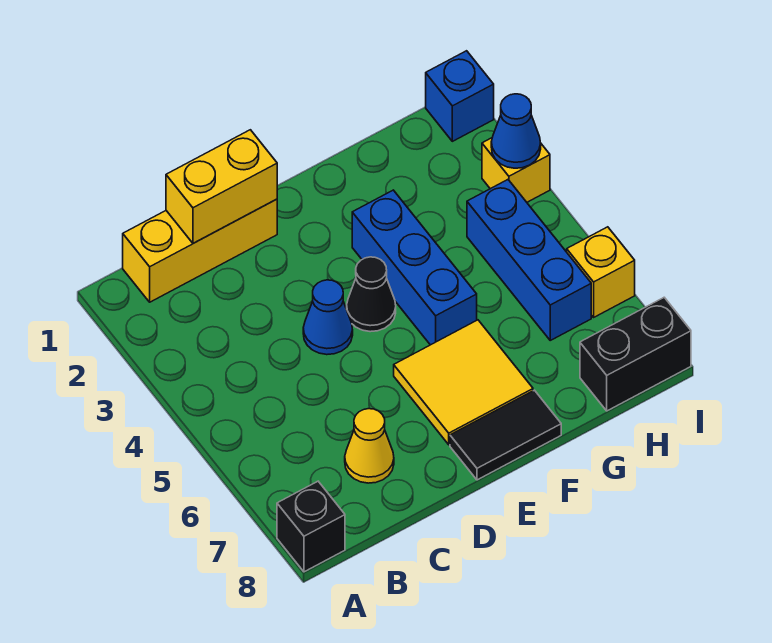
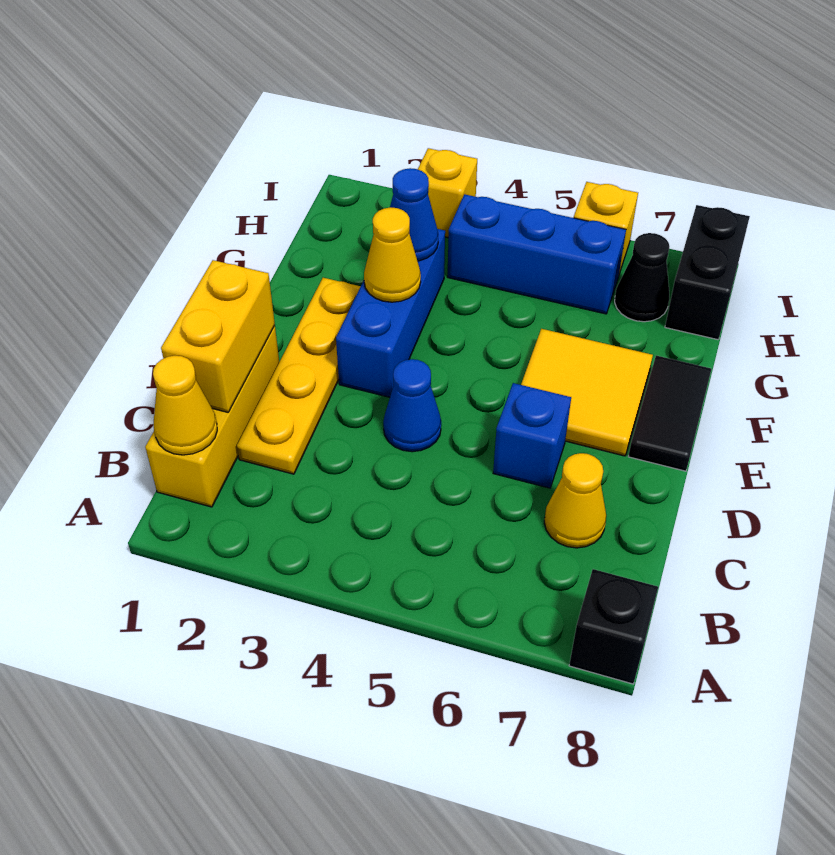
none -> yellow 1x1 cone [153,356,217,455]
none -> yellow 1x4 plate [237,278,361,474]
black 1x1 cone [347,257,396,332] -> black 1x1 cone moved to [615,233,670,322]
blue 1x3 brick [352,190,477,345] -> blue 1x3 brick turned to [336,229,445,397]
none -> yellow 1x1 cone [364,207,421,302]
blue 1x1 brick [426,51,494,141] -> blue 1x1 brick moved to [493,383,571,488]
blue 1x1 cone [491,94,541,168] -> blue 1x1 cone moved to [390,168,438,261]

